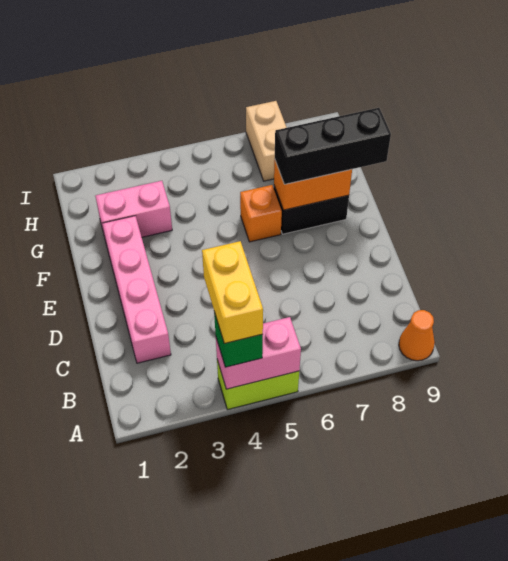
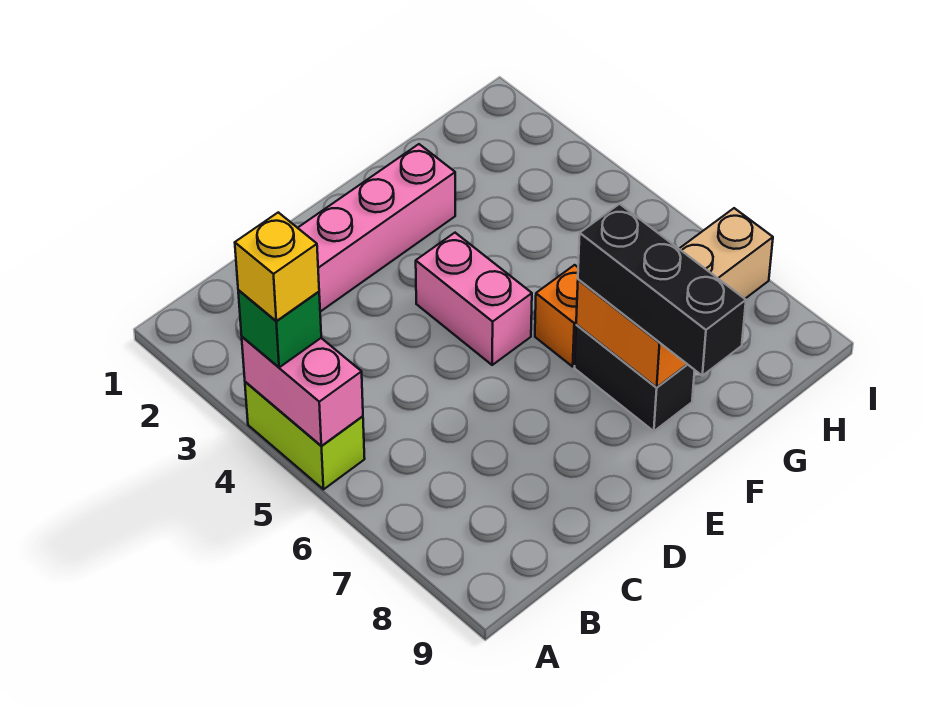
yellow 1x2 brick [202,241,263,343] -> yellow 1x1 brick [235,212,319,321]
orange 1x1 cone [399,310,435,361] -> none
pink 1x2 brick [95,181,172,241] -> pink 1x2 brick moved to [416,233,532,365]

